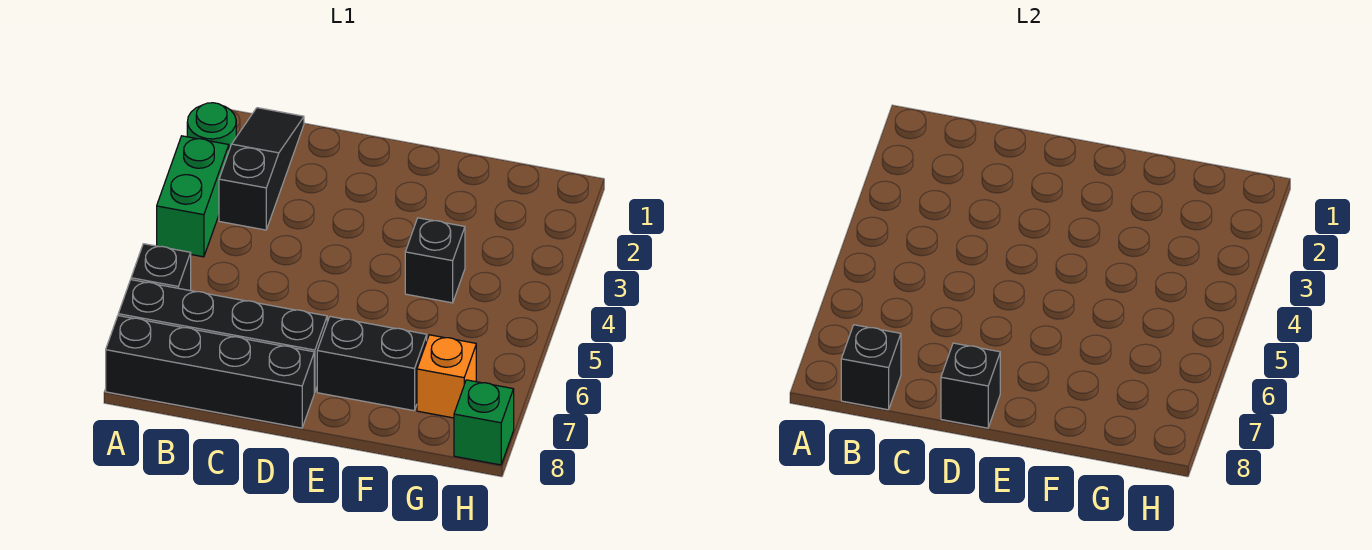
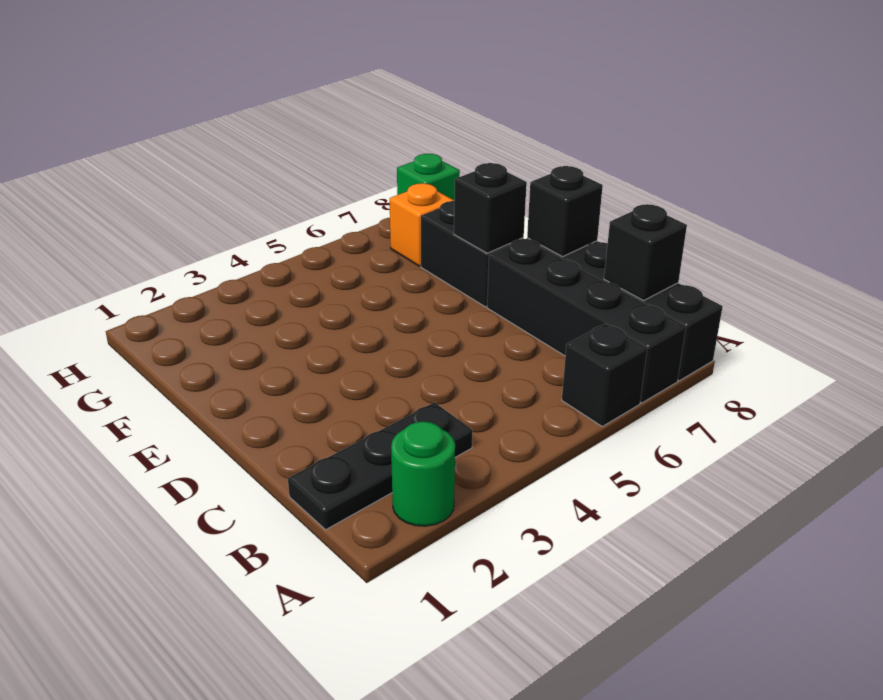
green 1x2 brick [157,136,229,257] -> none
black 1x3 slope [219,108,304,230] -> black 1x3 plate [288,402,472,530]
black 1x1 brick [405,218,465,303] -> black 1x1 brick moved to [454,163,527,253]

